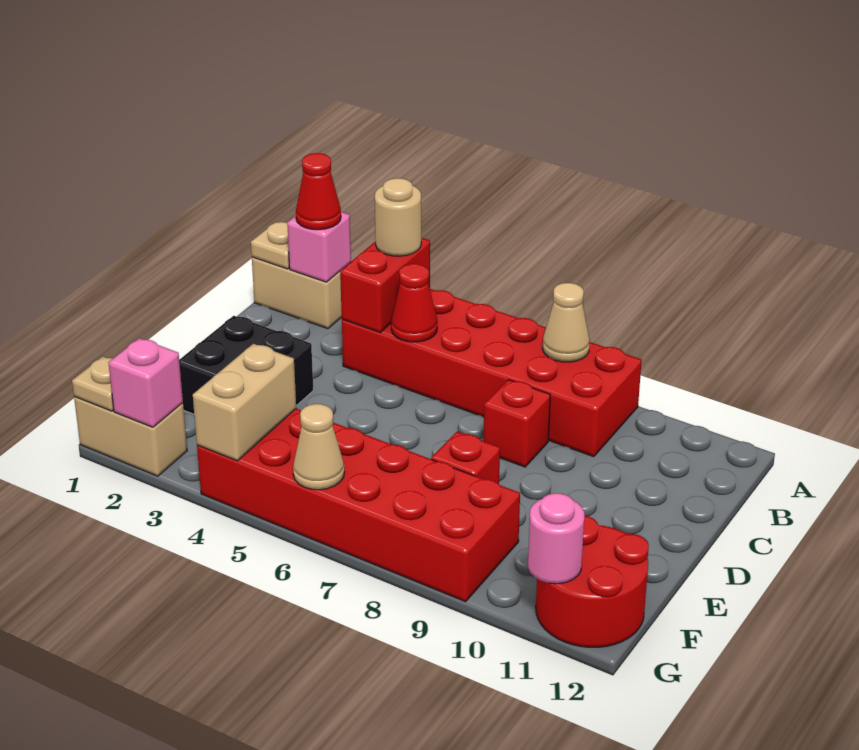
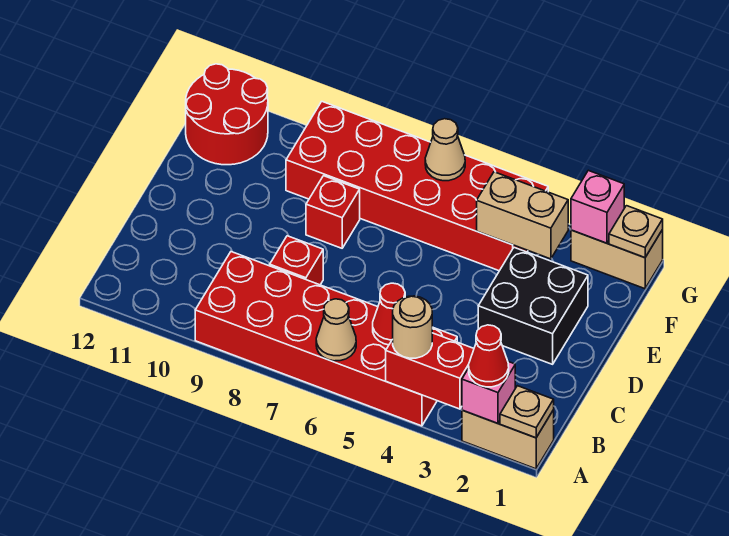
red 1x2 brick [340,238,430,332] -> red 1x2 brick turned to [386,333,474,409]
tan 1x1 cone [543,283,590,362] -> tan 1x1 cone moved to [316,299,356,361]
tan 1x2 brick [193,344,296,461] -> tan 1x2 brick turned to [477,172,568,259]
pink 1x1 round brick [528,493,584,584] -> none

